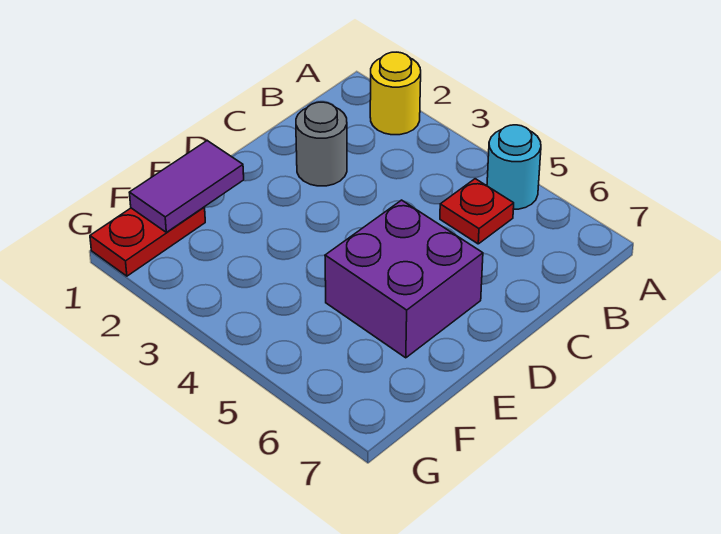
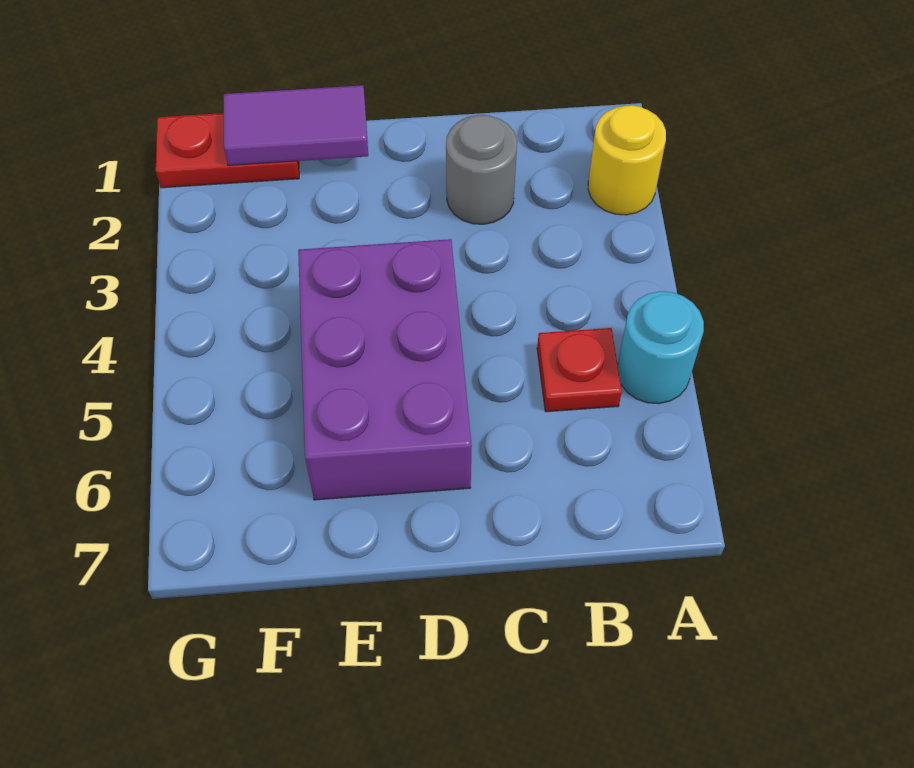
purple 2x2 brick [325,200,483,358] -> purple 2x3 brick [298,239,472,500]

